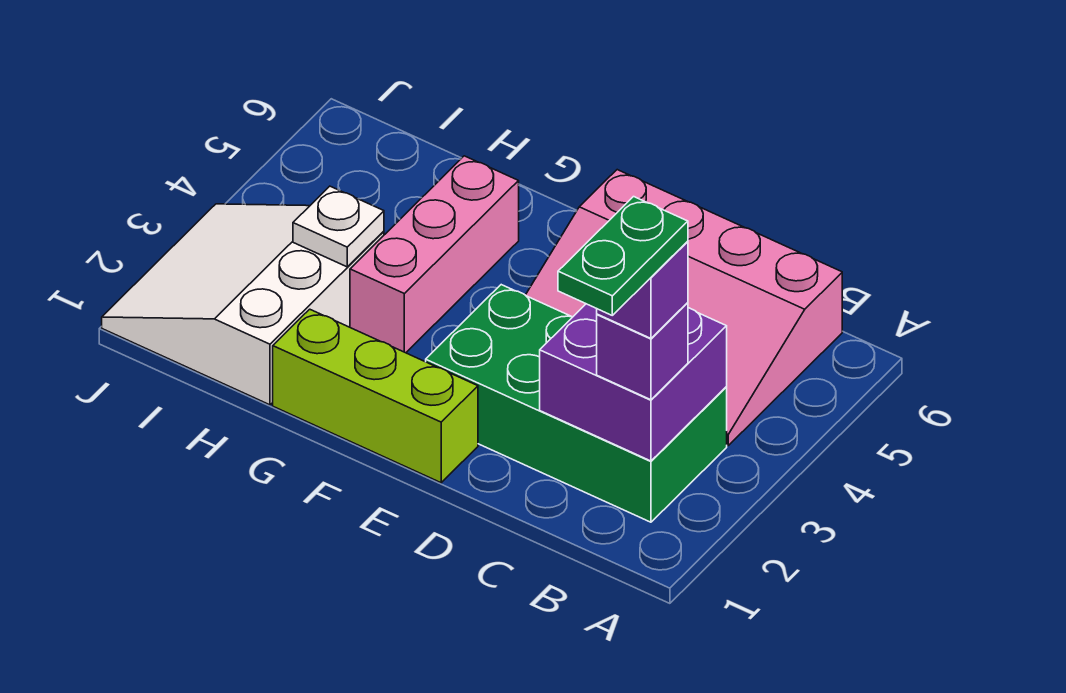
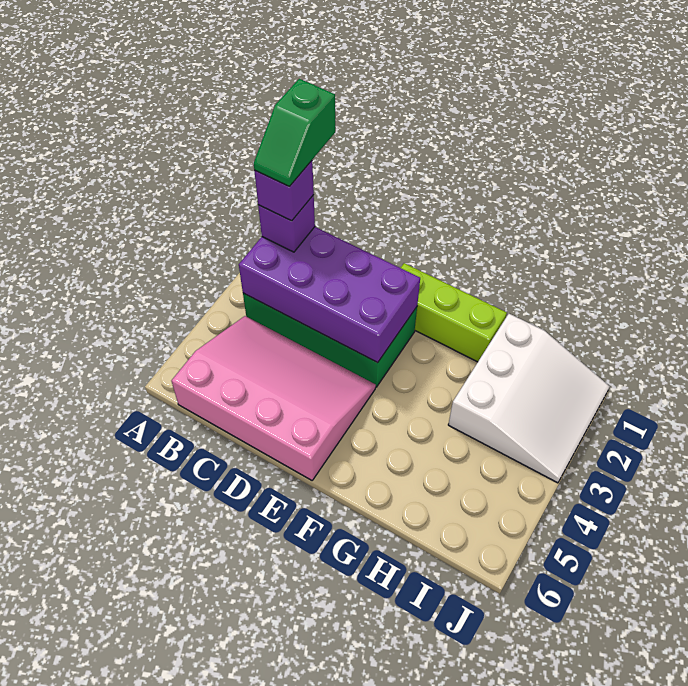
green 1x2 plate [558,197,688,315] -> green 1x2 slope [254,79,335,187]
purple 2x2 brick [540,304,727,461] -> purple 2x4 brick [239,227,420,363]
pink 1x3 brick [350,156,519,353] -> none
white 1x1 plate [293,186,384,267] -> none

